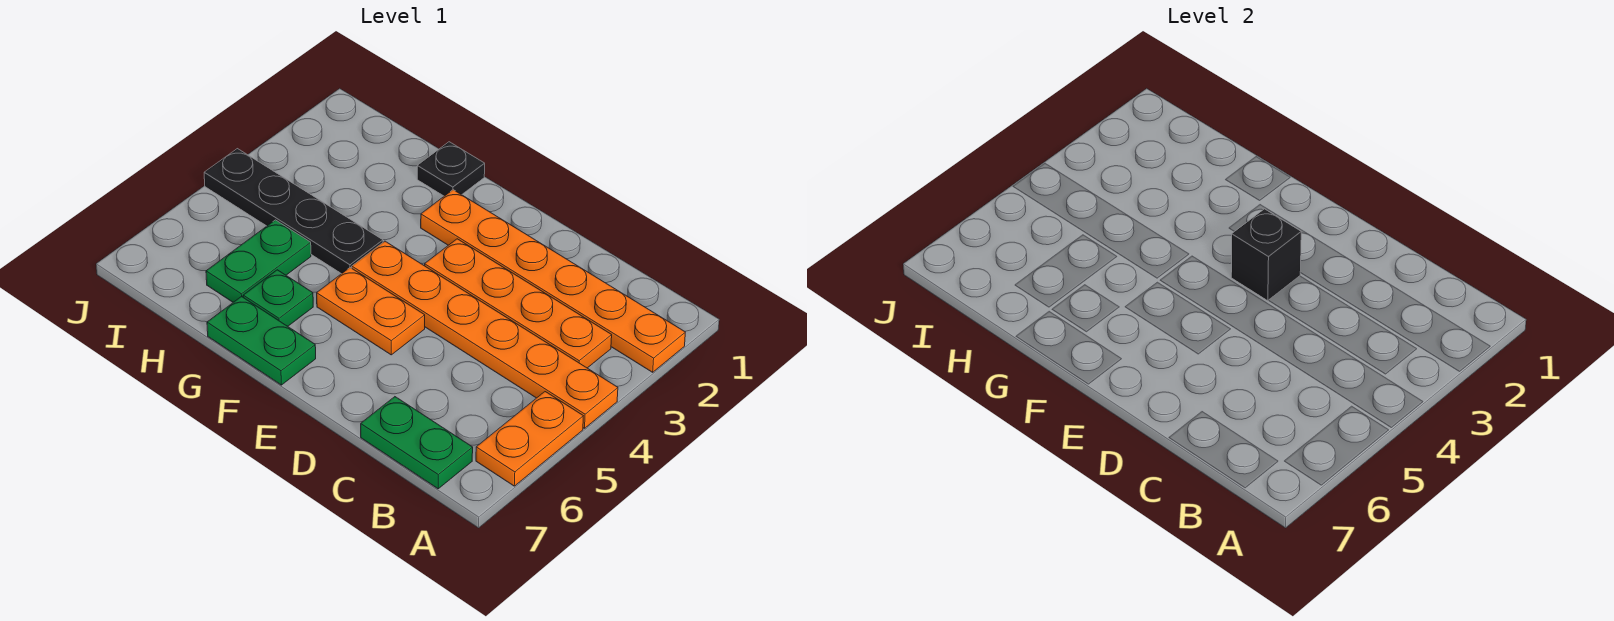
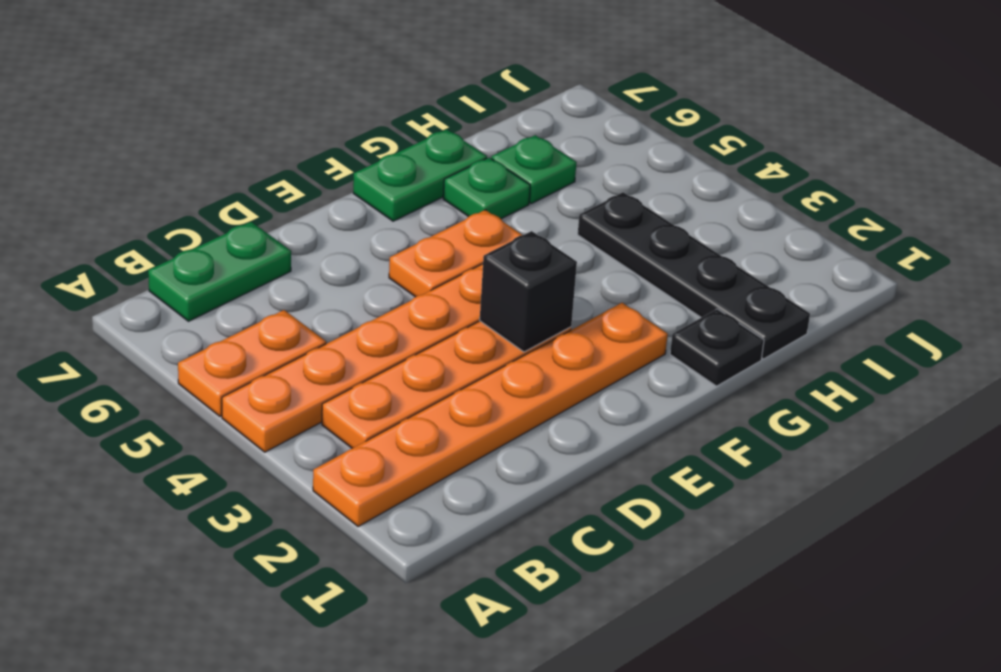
orange 1x2 plate [476,392,583,486] -> orange 1x2 plate turned to [178,310,326,416]
black 1x4 plate [204,149,383,274] -> black 1x4 plate turned to [578,192,810,359]
green 1x2 plate [206,220,311,302] -> green 1x1 plate [491,135,576,204]

